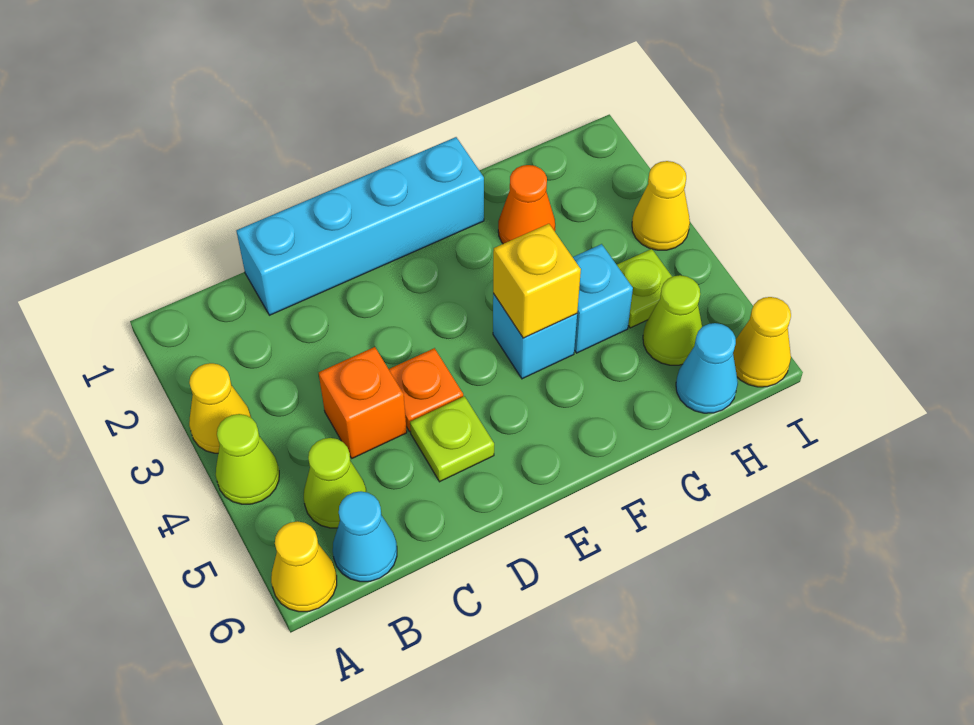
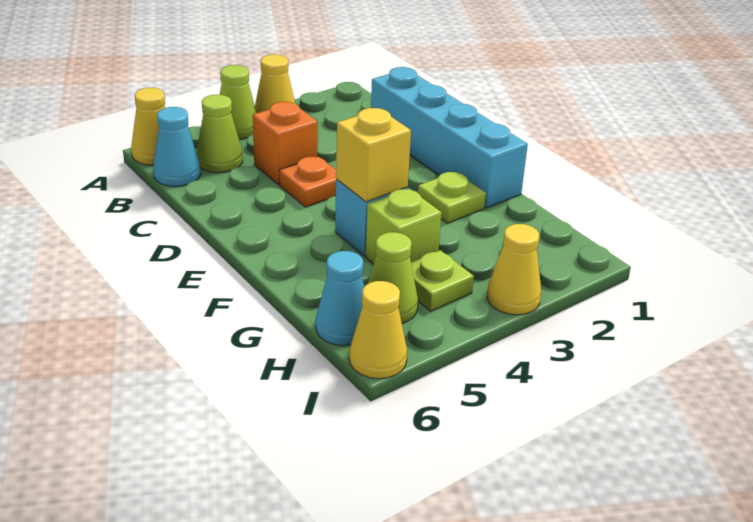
lime 1x1 plate [410,396,494,482] -> lime 1x1 plate moved to [418,172,486,223]
orange 1x1 cone [498,165,555,244] -> none
cyan 1x1 brick [573,244,633,353] -> lime 1x1 brick [366,189,442,264]

